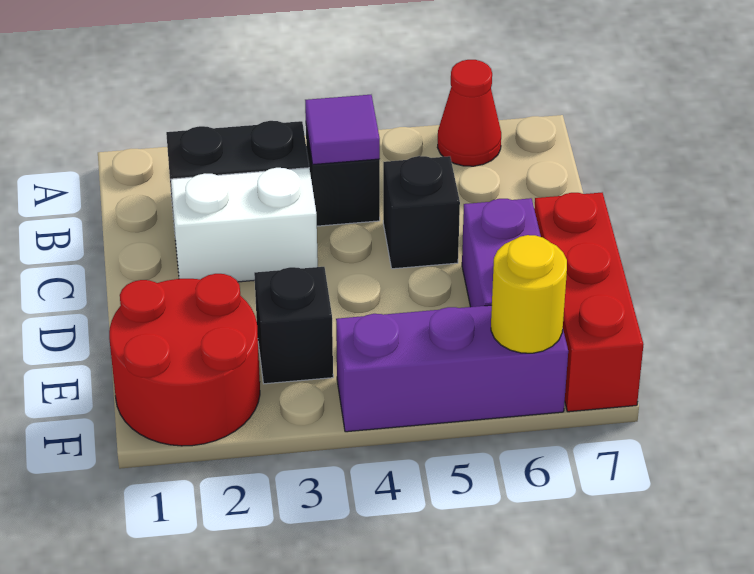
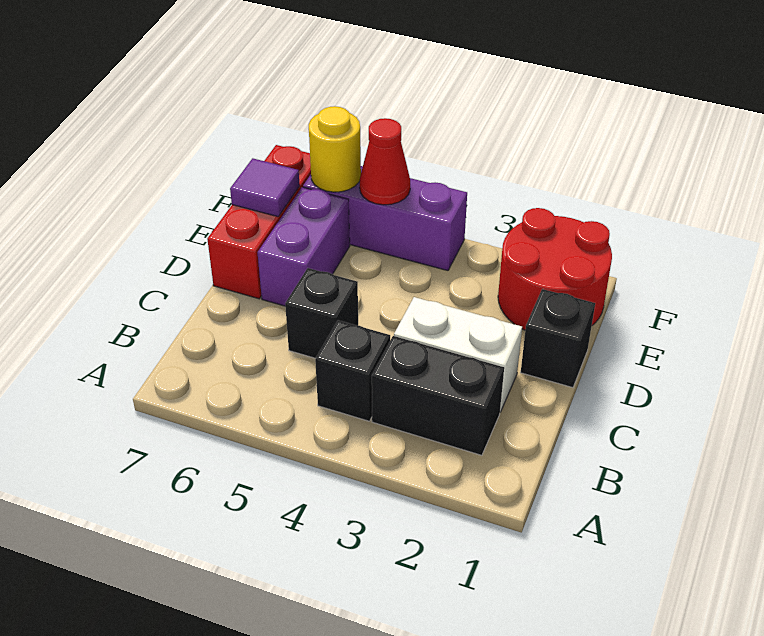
red 1x1 cone [437,60,501,166] -> red 1x1 cone moved to [360,118,410,205]
purple 1x1 tile [305,95,380,165] -> purple 1x1 tile moved to [230,158,300,217]
black 1x1 brick [254,267,333,384] -> black 1x1 brick moved to [521,289,595,388]

